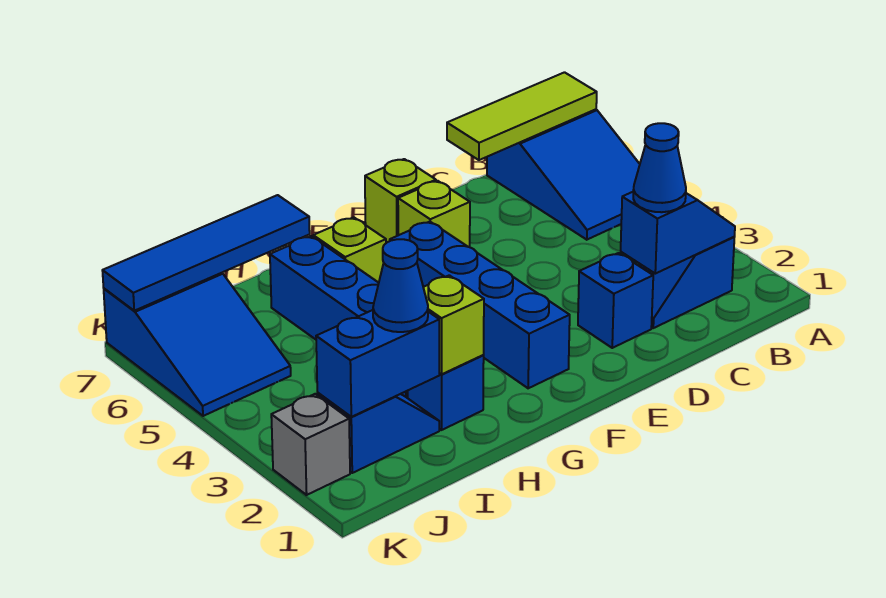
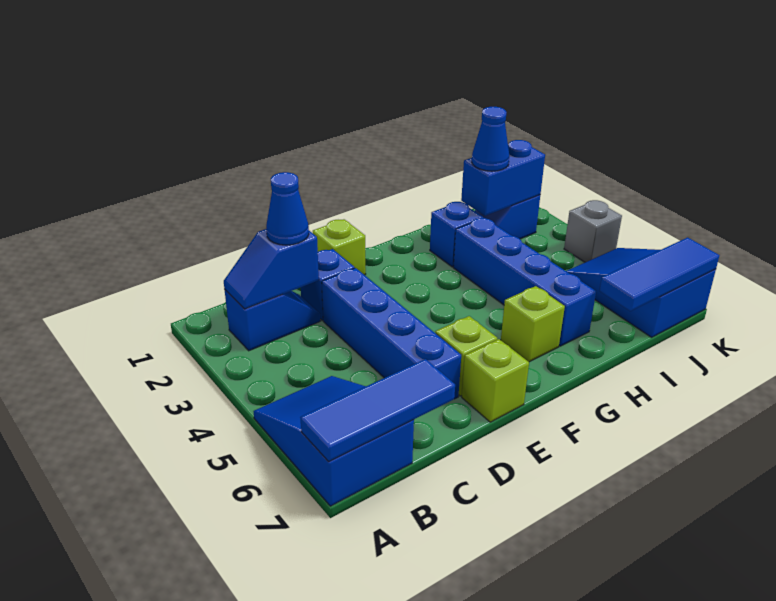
lime 1x3 tile [447,72,597,160] -> blue 1x3 tile [300,359,455,462]
blue 1x4 brick [390,222,570,388] -> blue 1x4 brick moved to [322,268,461,399]
lime 1x1 brick [423,275,484,374] -> lime 1x1 brick moved to [313,219,366,275]
blue 1x4 tile [102,195,310,311] -> blue 1x3 tile [599,237,719,311]
grey 1x1 brick [271,394,350,495] -> grey 1x1 brick moved to [564,200,622,262]

